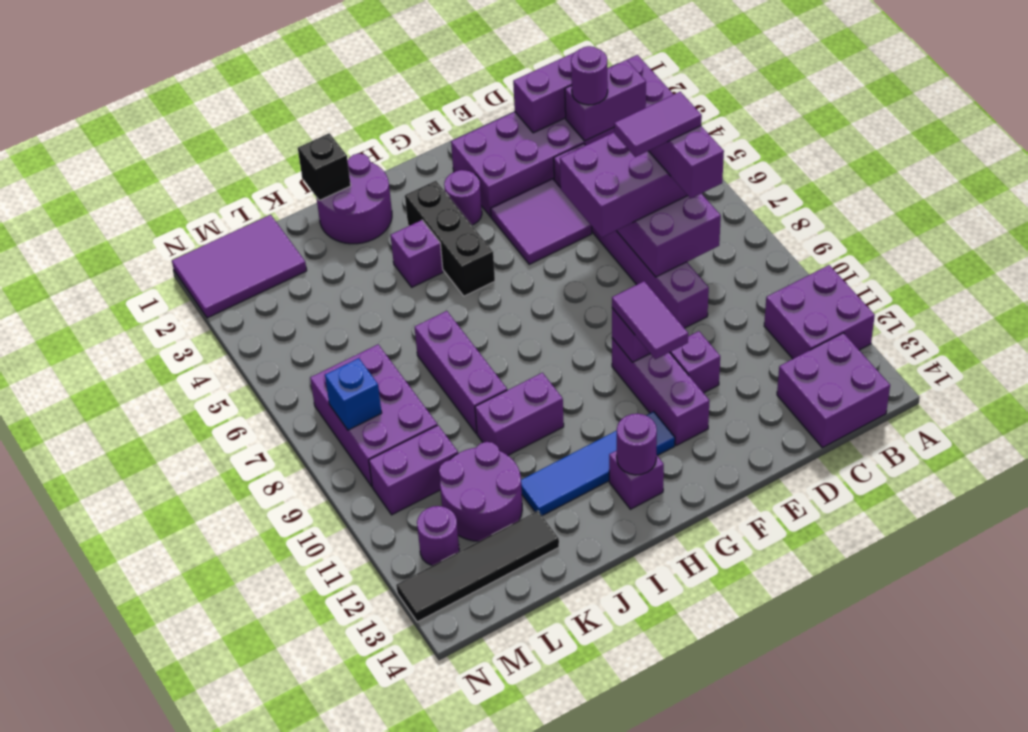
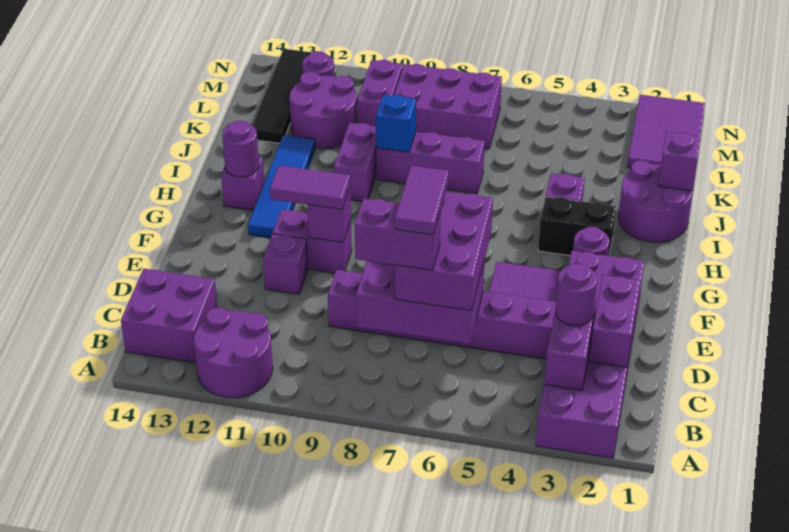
purple 2x2 brick [764,265,875,359] -> purple 2x2 round brick [194,307,273,398]
purple 1x3 brick [612,338,709,445] -> purple 1x2 brick [273,209,352,273]
black 1x3 brick [405,181,495,296] -> black 1x2 brick [538,197,616,256]
black 1x1 brick [298,133,351,201] -> purple 1x1 brick [658,132,701,191]
blue 1x1 brick [325,358,382,430] -> blue 1x1 brick moved to [376,95,416,152]

